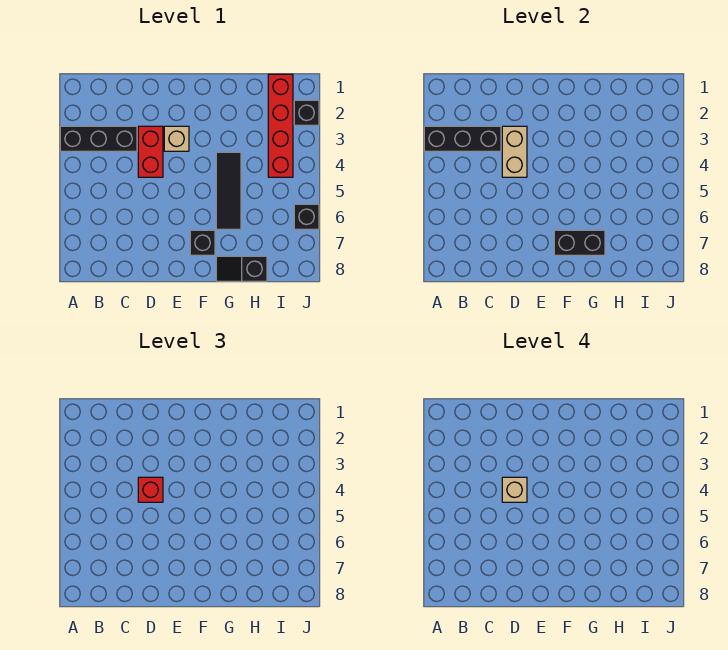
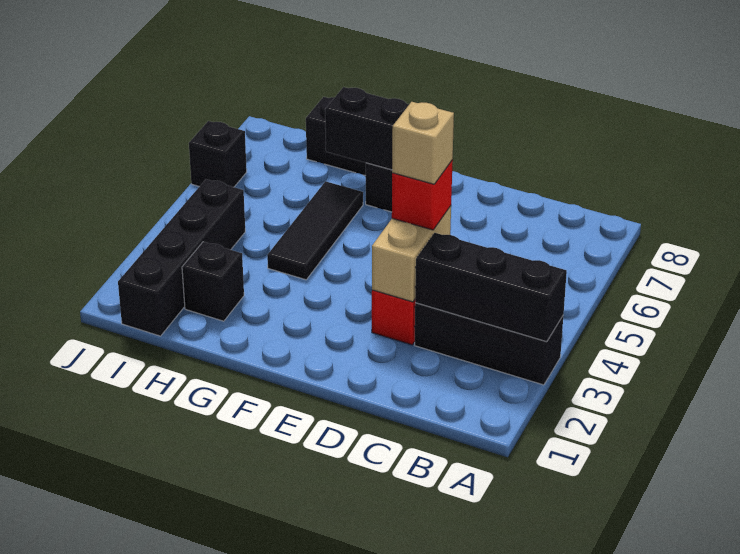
tan 1x1 brick [164,126,189,151] -> none
red 1x4 brick [268,74,293,177] -> black 1x4 brick [118,179,245,336]
black 1x1 brick [294,100,319,125] -> black 1x1 brick moved to [182,242,244,321]

